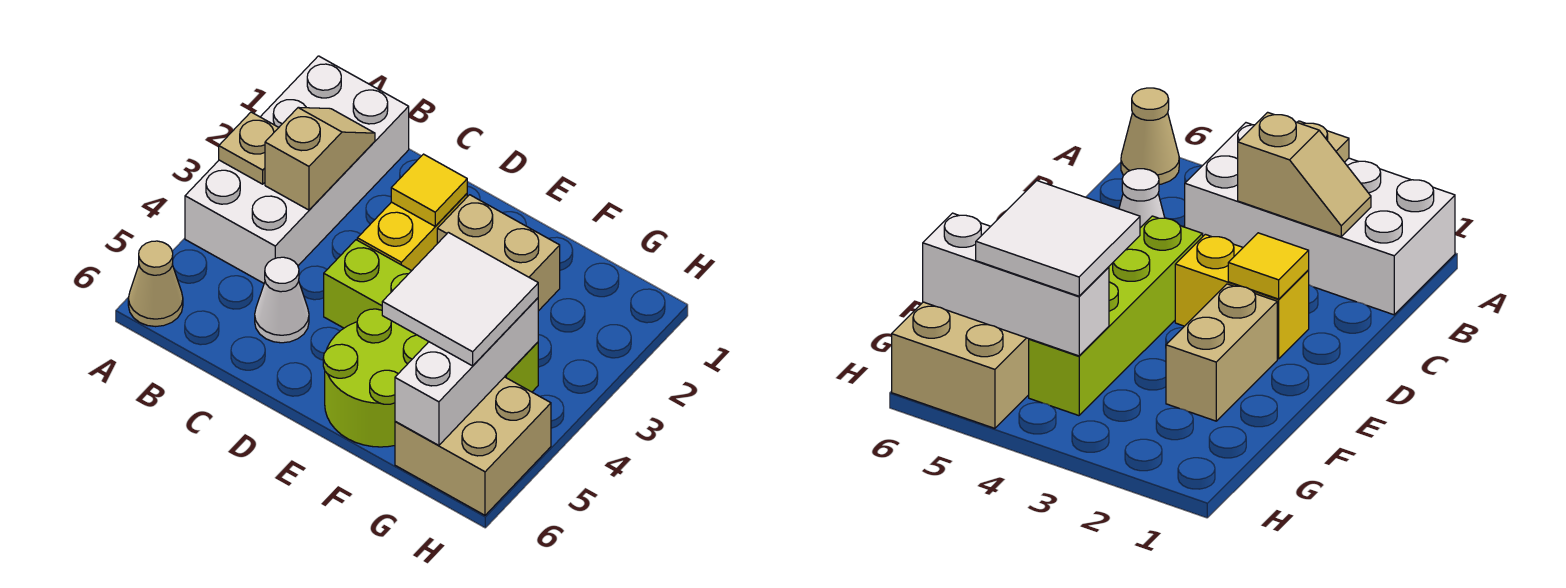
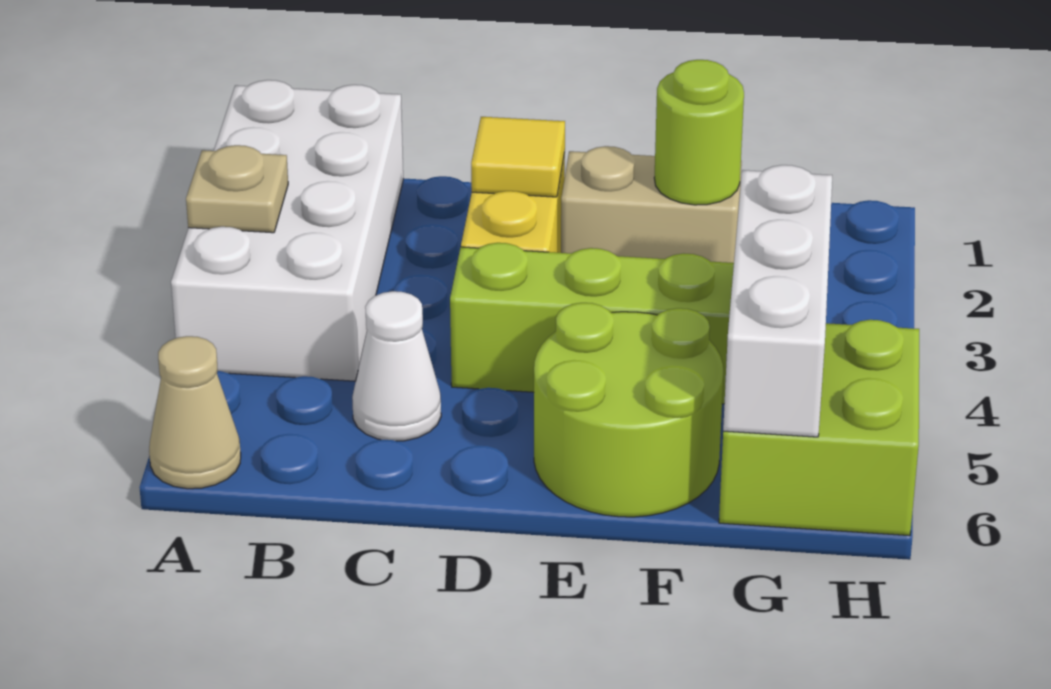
tan 1x2 slope [265,107,375,210] -> none
none -> lime 1x1 round brick [654,60,744,205]
white 2x2 tile [382,232,538,366] -> none
tan 2x2 brick [395,377,551,515] -> lime 2x2 brick [719,320,919,536]

